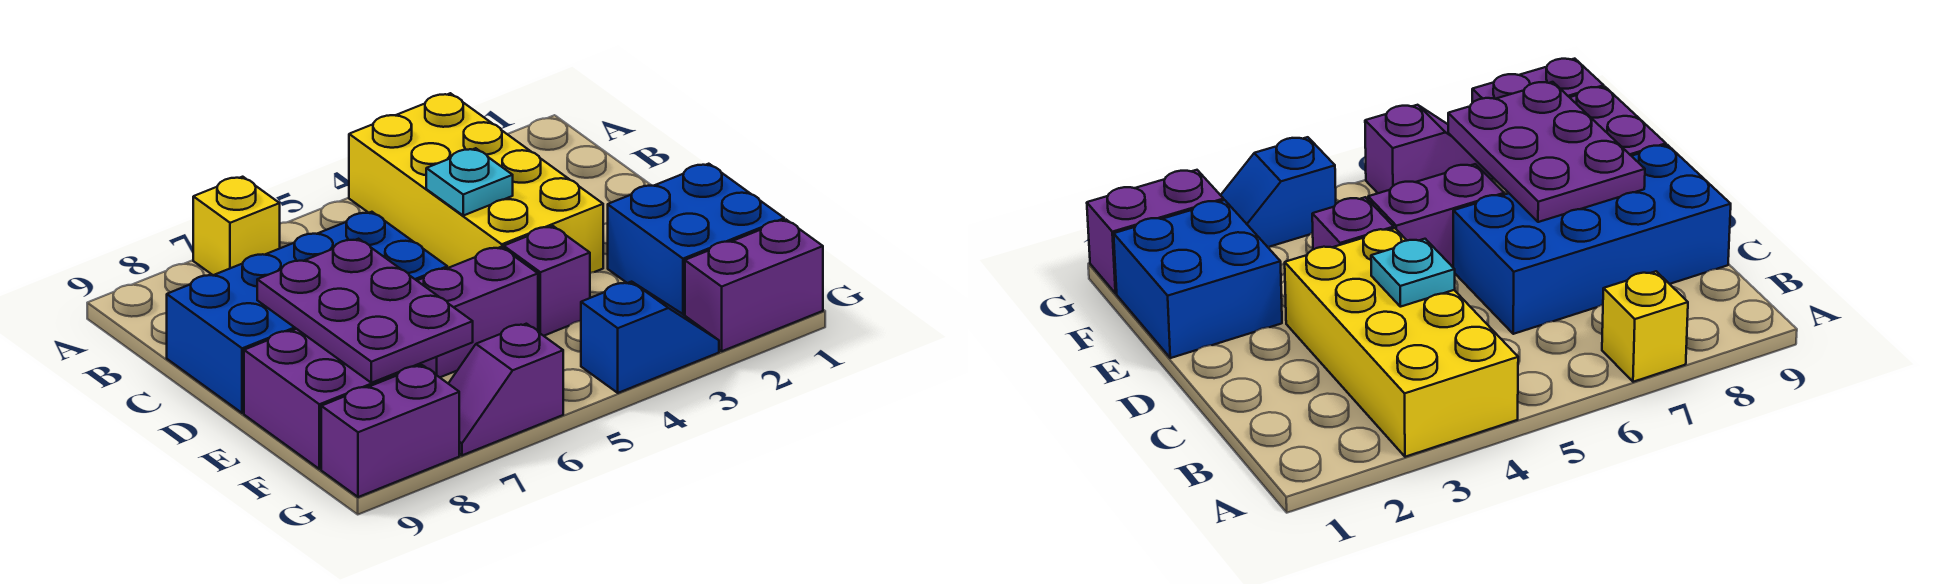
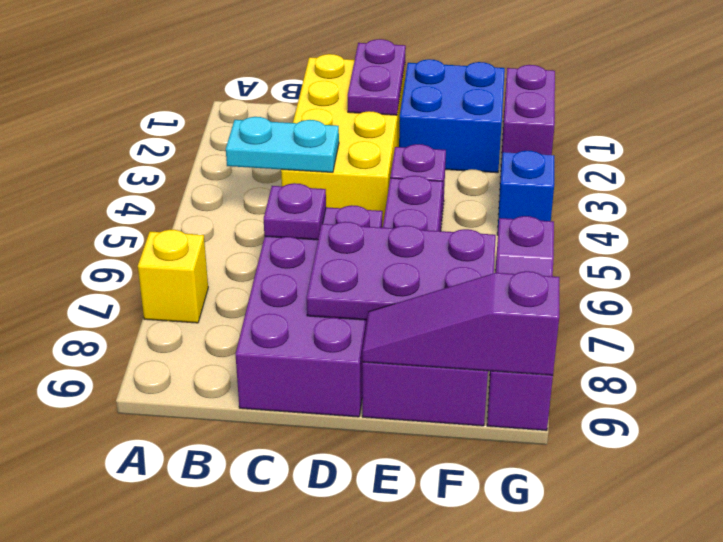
yellow 2x4 brick [349,93,603,273] -> yellow 2x4 brick turned to [281,54,405,227]
cyan 1x1 plate [426,148,513,216] -> cyan 1x2 plate [226,117,339,172]
blue 2x4 brick [167,212,447,413] -> purple 2x4 brick [235,205,383,417]
none -> purple 1x1 plate [264,183,326,240]
none -> purple 1x2 plate [348,39,406,115]
none -> purple 1x3 slope [362,271,559,375]

